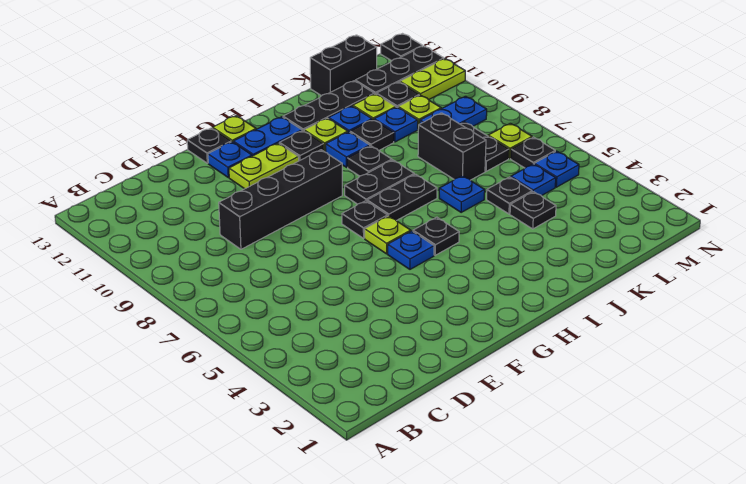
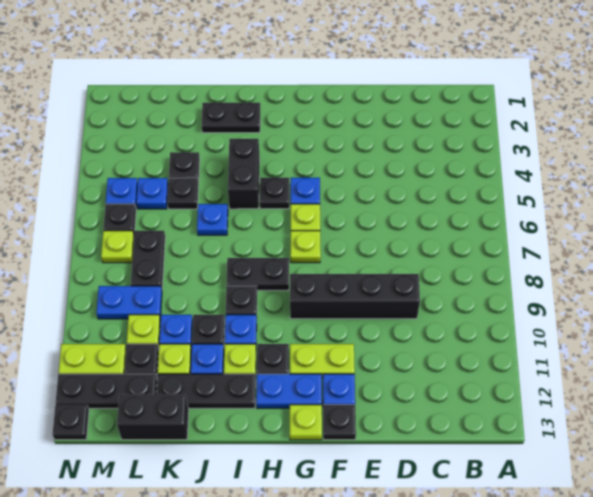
black 1x1 plate [342,201,388,238] -> lime 1x1 plate [290,231,321,263]
black 1x2 plate [367,174,437,221] -> black 1x2 plate moved to [201,103,260,133]
black 1x2 brick [418,113,486,180] -> black 1x2 brick moved to [228,139,260,209]

